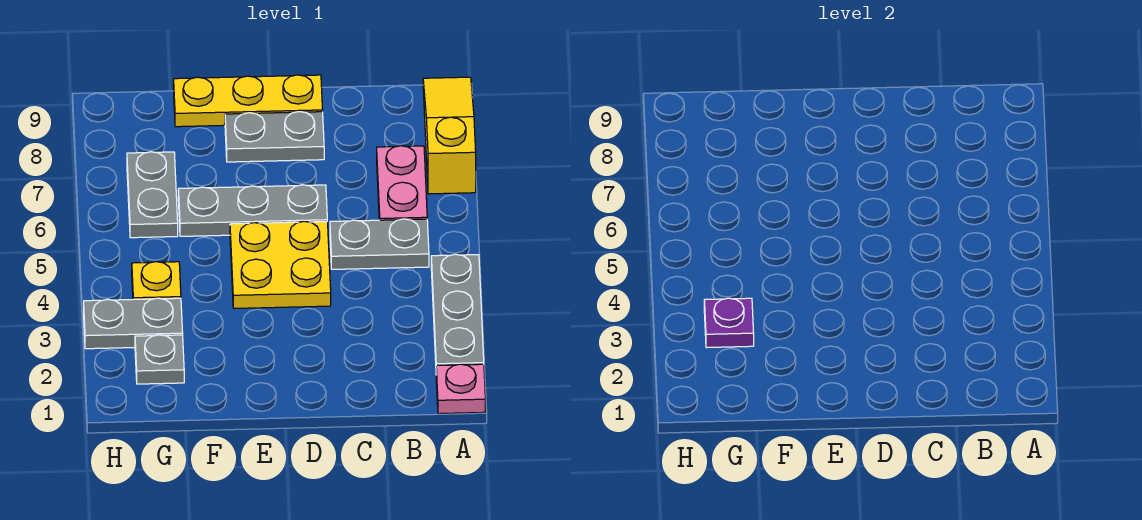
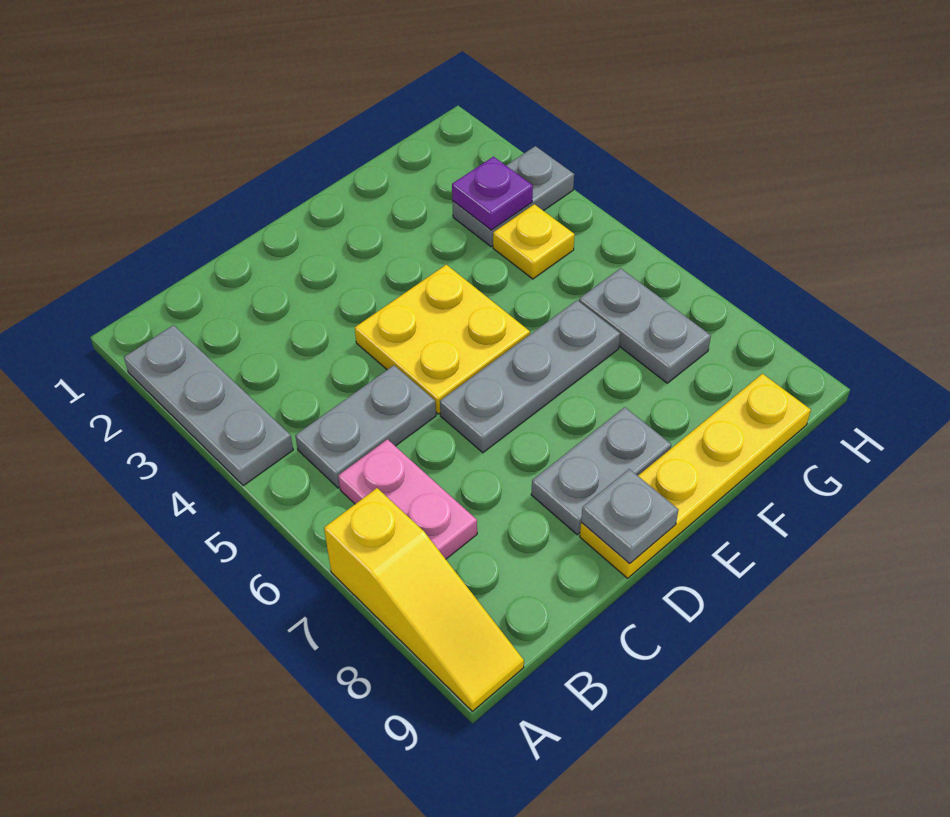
pink 1x1 plate [436,364,485,414] -> none
yellow 1x3 plate [174,75,323,127] -> yellow 1x4 plate [580,374,811,578]
grey 1x1 plate [135,335,184,384] -> grey 1x1 plate moved to [581,469,678,563]

